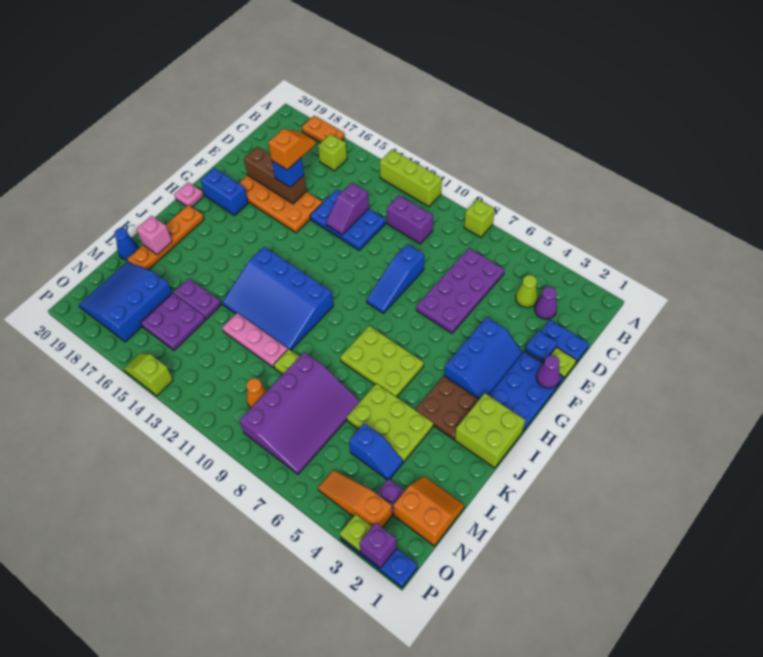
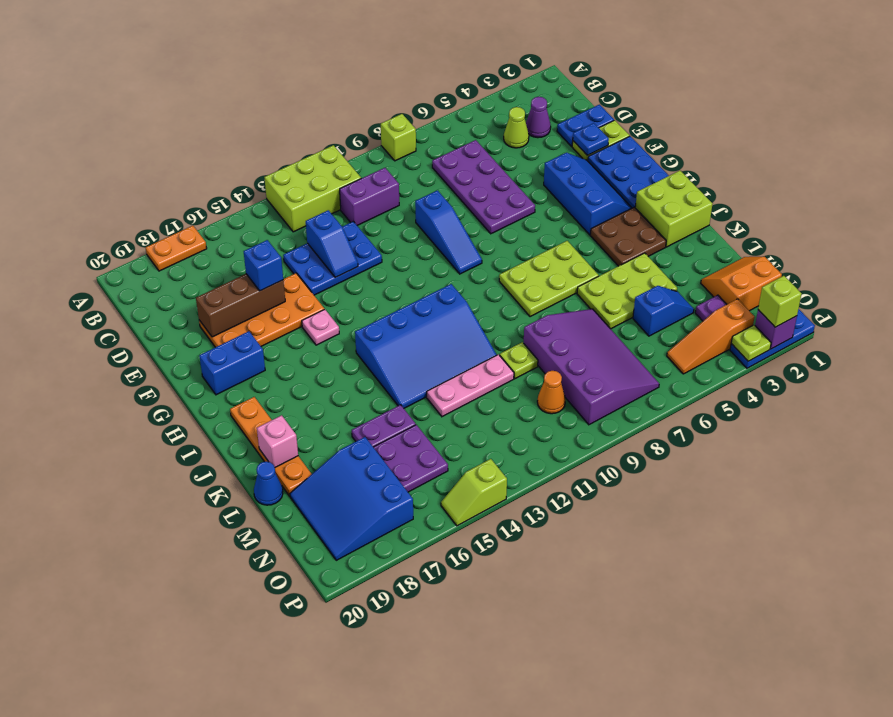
lime 1x3 brick [380,150,442,207] -> lime 2x3 brick [264,145,361,232]
lime 1x1 brick [318,134,347,171] -> lime 1x1 brick moved to [758,276,801,327]
purple 1x2 slope [326,183,369,235] -> blue 1x2 slope [306,210,358,277]
orange 1x2 slope [268,129,316,170] -> none
purple 1x1 cone [536,355,560,388] -> none
pink 1x1 plate [174,182,204,207] -> pink 1x1 plate moved to [302,309,339,345]

